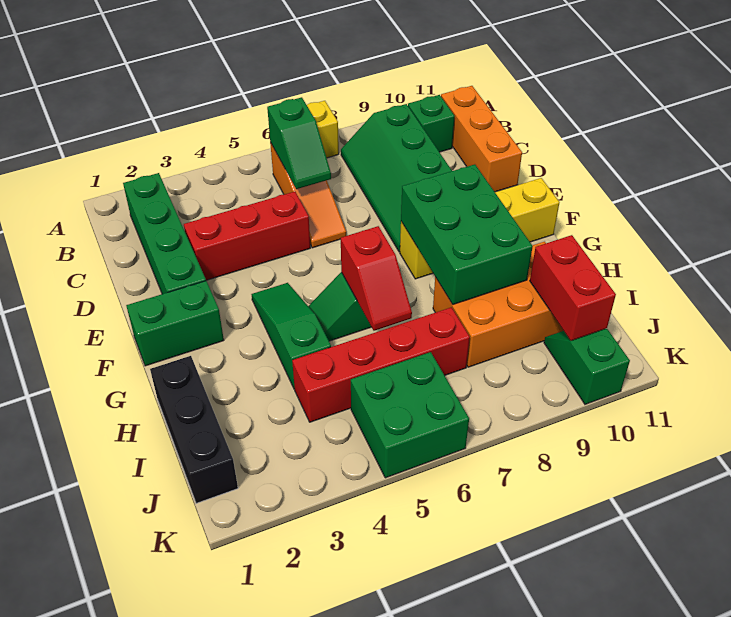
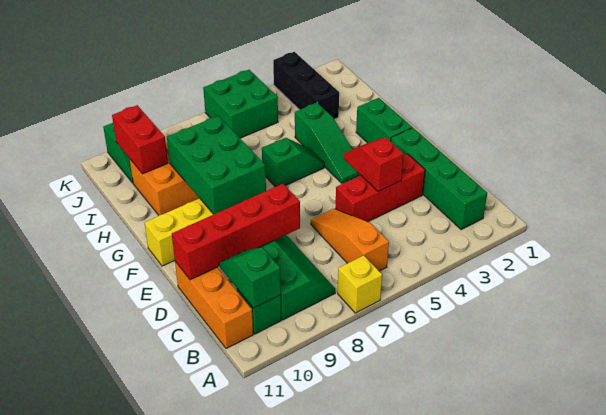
green 1x2 slope [267,97,331,189] -> green 1x2 slope moved to [219,247,281,308]
green 1x2 brick [126,281,224,366] -> green 1x2 brick turned to [356,98,412,143]
red 1x2 slope [341,226,412,331] -> red 1x2 slope moved to [344,137,404,191]
black 1x3 brick [150,356,238,503] -> black 1x3 brick moved to [273,52,339,119]
red 1x4 brick [292,307,470,422] -> red 1x4 brick moved to [172,184,300,280]

